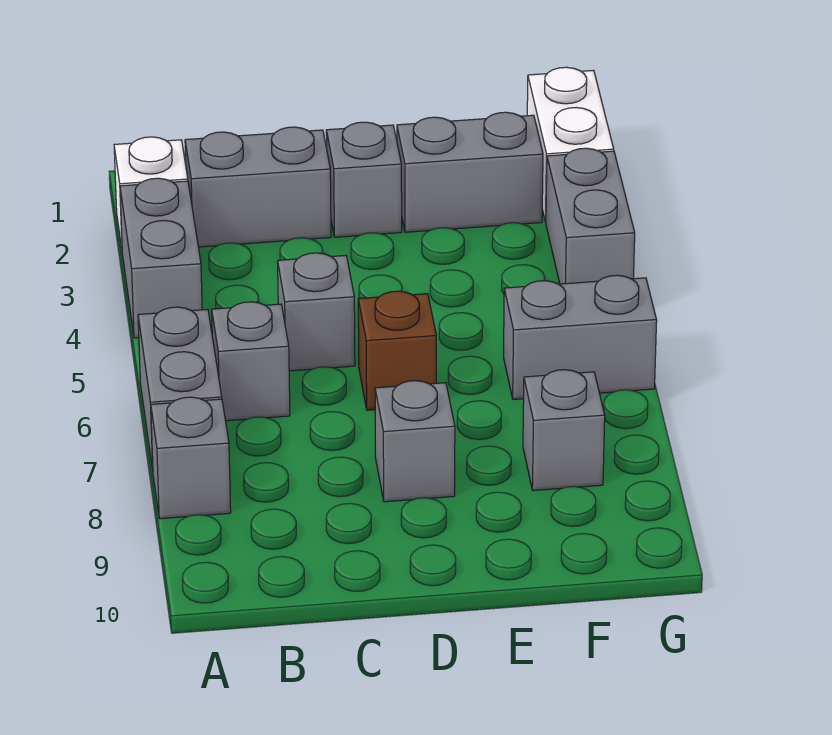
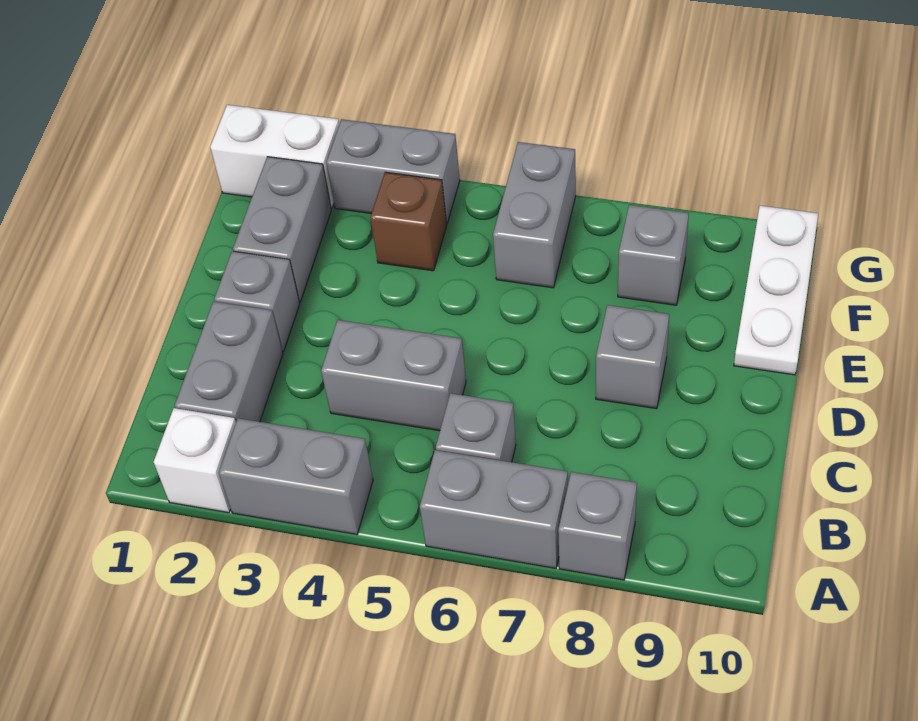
grey 1x1 brick [278,253,355,371] -> grey 1x2 brick [321,320,466,431]
brown 1x1 brick [358,291,436,410] -> brown 1x1 brick moved to [370,172,447,271]
none -> white 1x3 plate [734,206,818,375]

